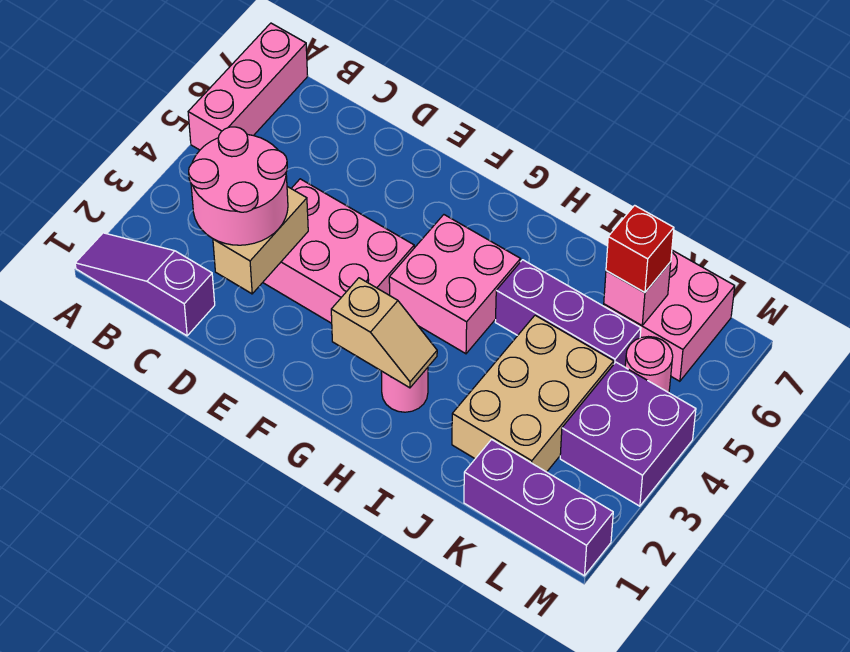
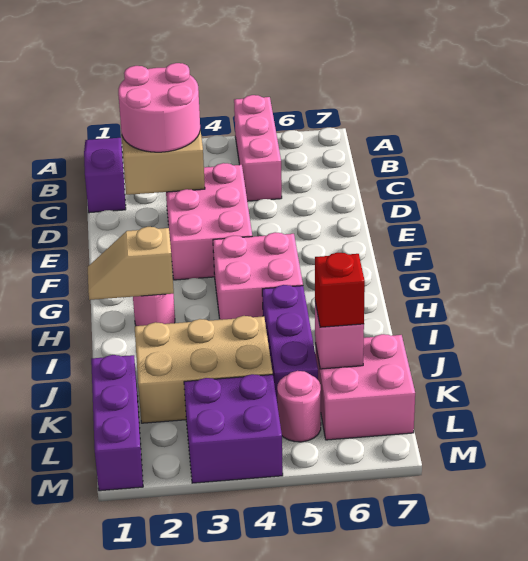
pink 1x3 brick [188,23,308,150] -> pink 1x3 brick turned to [234,95,282,201]
tan 1x2 slope [331,278,437,388] -> tan 1x2 slope turned to [88,227,174,300]

